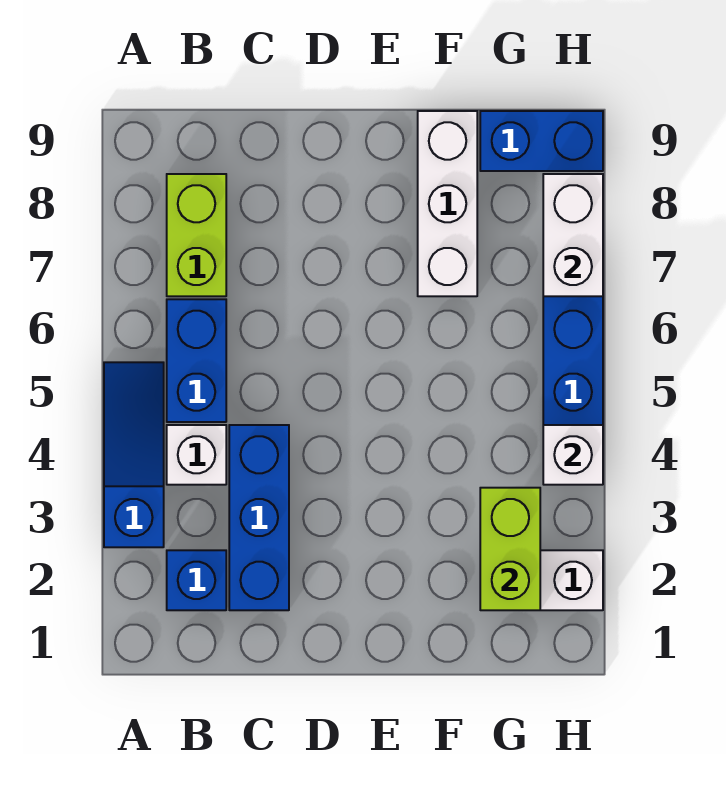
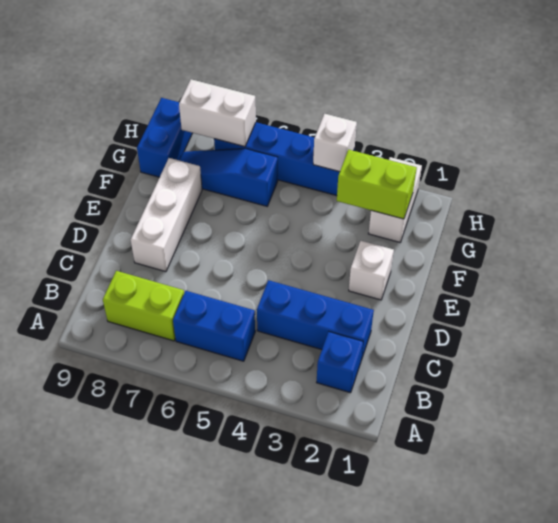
blue 1x3 slope [104,362,164,547] -> blue 1x3 slope moved to [179,149,278,206]
white 1x1 brick [167,425,226,485] -> white 1x1 brick moved to [349,241,394,300]
white 1x3 brick [418,111,477,296] -> white 1x3 brick turned to [131,158,202,272]

